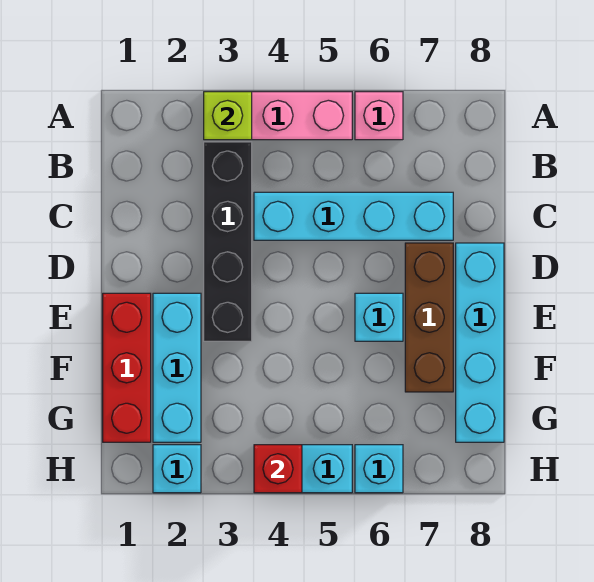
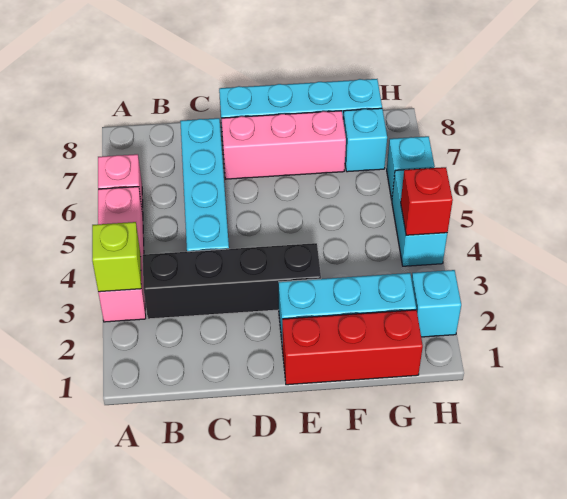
brown 1x3 brick [405,243,453,392] -> pink 1x3 brick [221,111,346,179]
cyan 1x1 brick [355,293,403,341] -> cyan 1x1 brick moved to [343,108,387,172]

